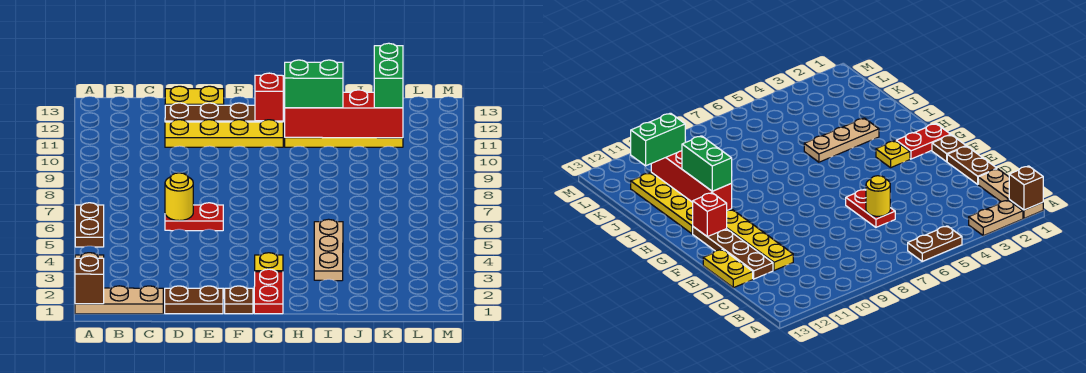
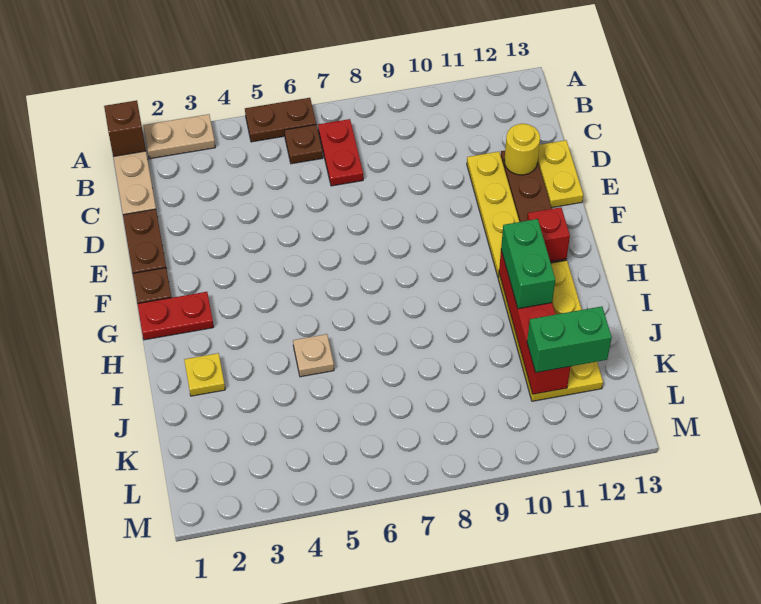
none -> brown 1x1 plate [284,125,323,164]
red 1x2 plate [165,203,223,231] -> red 1x2 plate moved to [318,119,363,186]
yellow 1x1 round brick [165,173,193,221] -> yellow 1x1 round brick moved to [504,124,540,175]
yellow 1x1 plate [255,253,283,272] -> yellow 1x1 plate moved to [184,353,225,396]
tan 1x3 plate [314,219,343,281] -> tan 1x1 plate [293,334,334,377]

